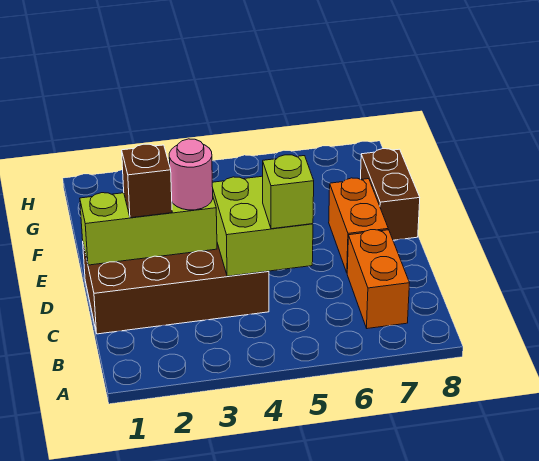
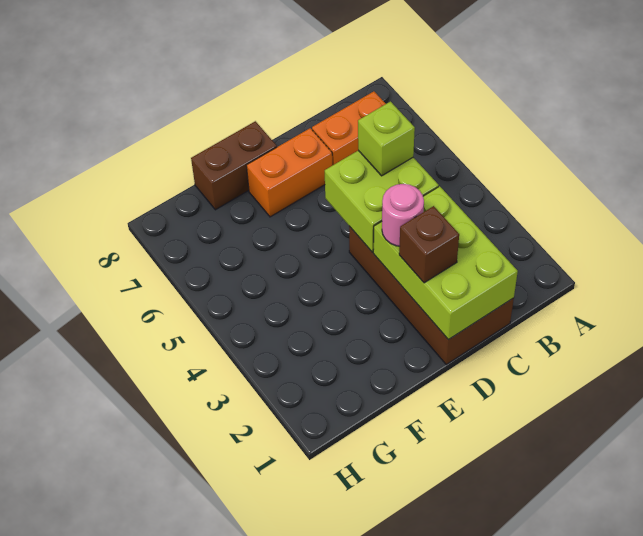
lime 1x3 brick [80,193,217,265] -> lime 2x3 brick [373,186,518,340]

